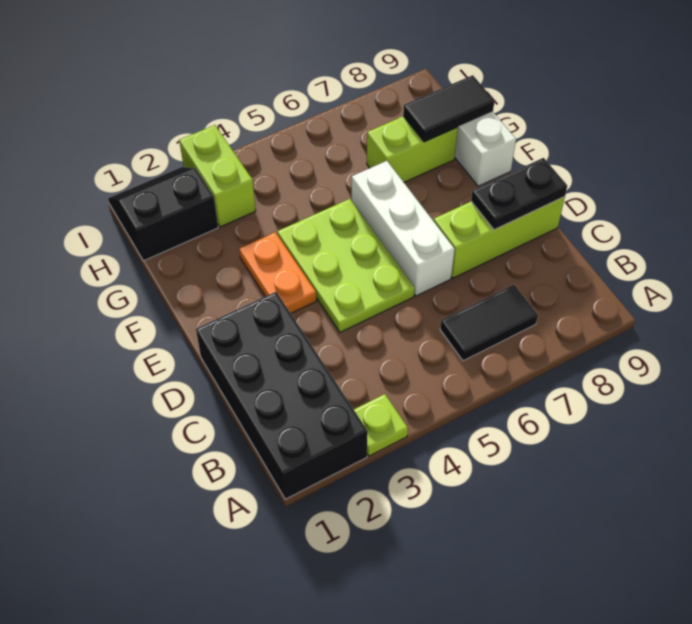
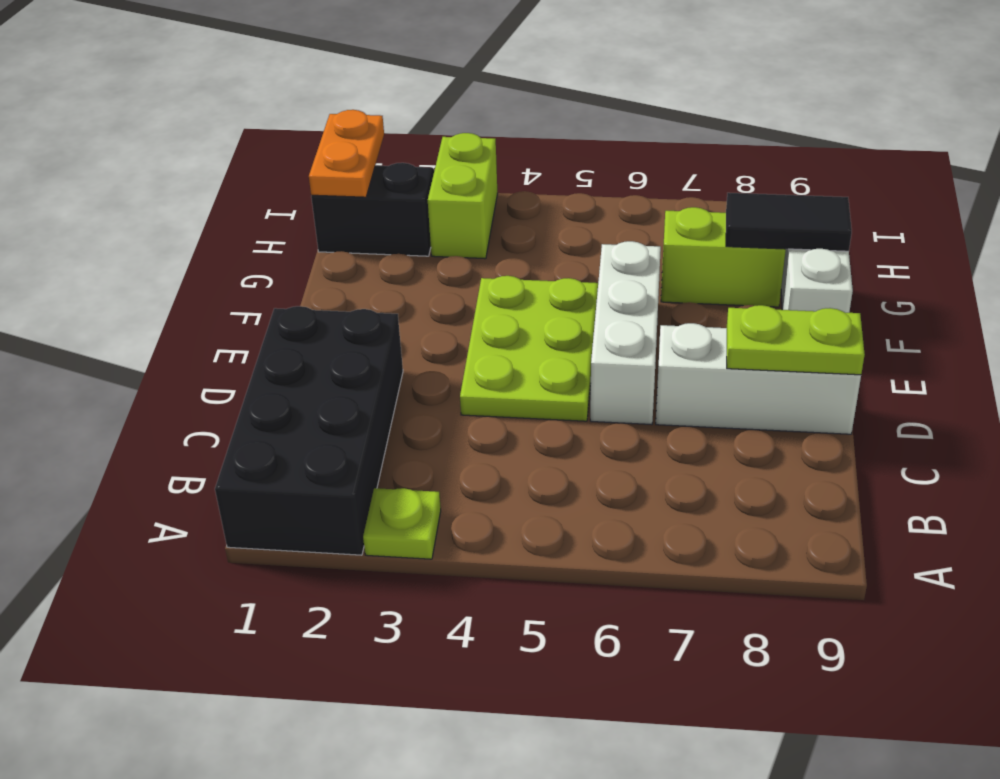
black 1x2 tile [440,285,538,361] -> none
lime 1x3 brick [434,197,565,278] -> white 1x3 brick [656,323,861,434]
black 1x2 plate [471,158,567,230] -> lime 1x2 plate [727,305,865,375]
orange 1x2 plate [239,232,316,313] -> orange 1x2 plate moved to [309,110,384,197]

